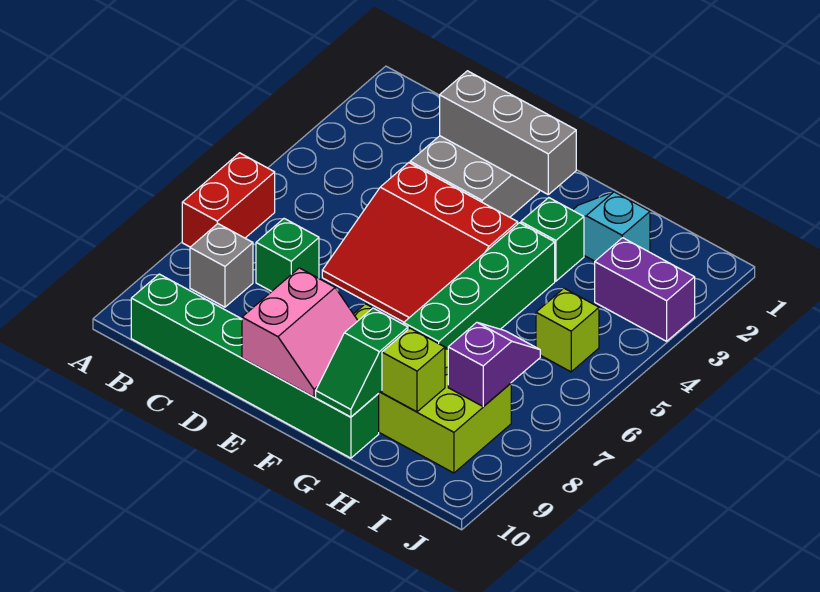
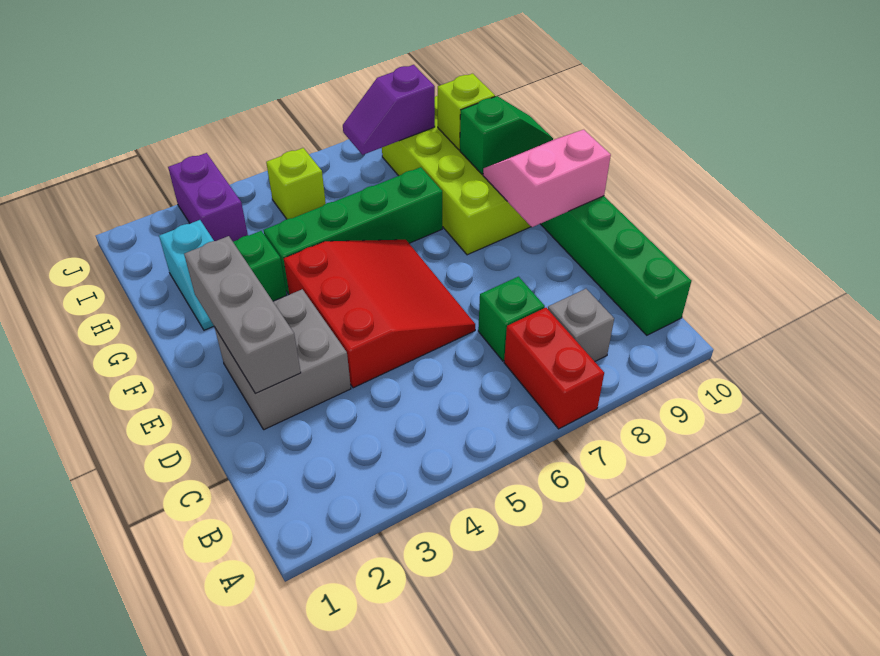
red 1x2 brick [182,153,275,247] -> red 1x2 brick turned to [504,308,604,429]

